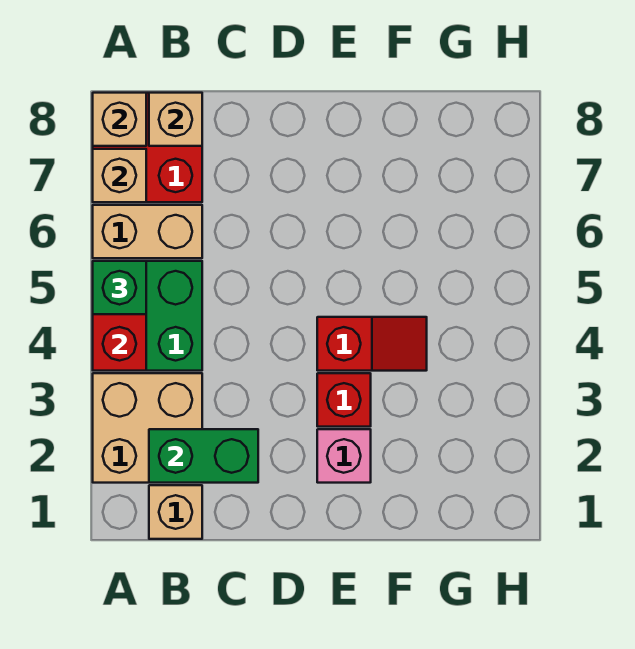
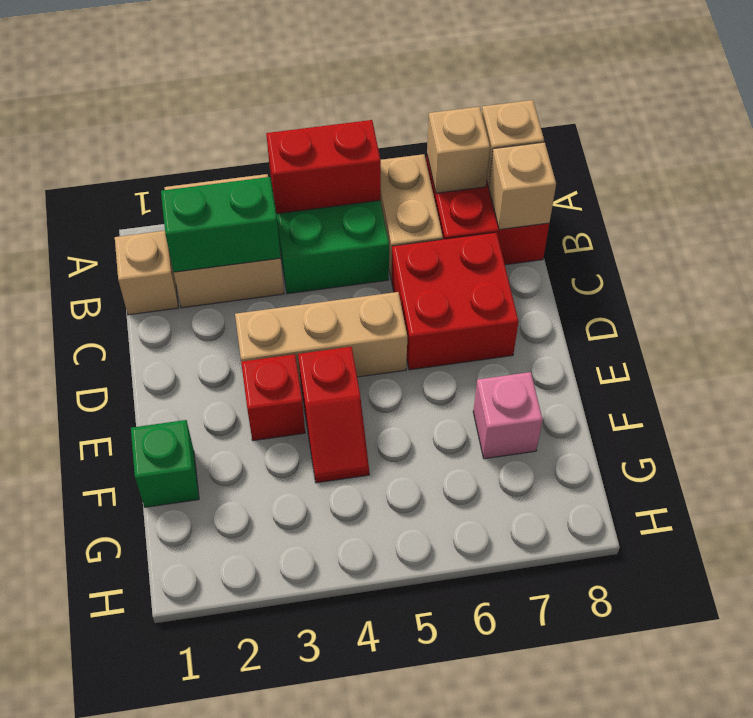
green 1x1 brick [93,261,146,314] -> green 1x1 brick moved to [131,420,199,507]
green 1x2 brick [149,429,258,483] -> green 1x2 brick turned to [161,177,281,272]
none -> red 2x2 brick [392,232,519,370]
none -> tan 1x3 brick [235,292,407,385]
pink 1x1 brick [317,429,371,483] -> pink 1x1 brick moved to [473,372,543,459]

